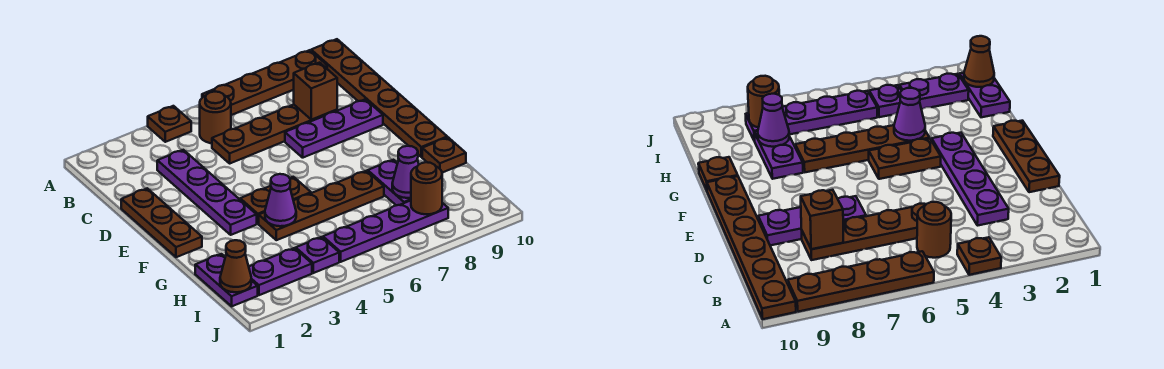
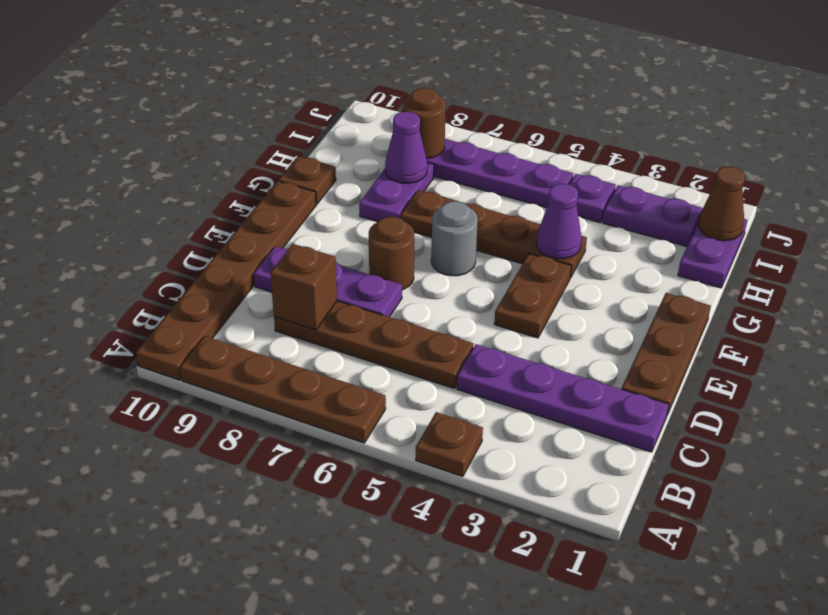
brown 1x1 round brick [200,92,231,143] -> brown 1x1 round brick moved to [369,217,414,290]
purple 1x4 plate [157,150,257,235] -> purple 1x4 plate turned to [457,344,669,452]
brown 1x2 plate [240,177,311,224] -> brown 1x2 plate turned to [494,253,571,338]
none -> grey 1x1 round brick [431,201,478,276]

